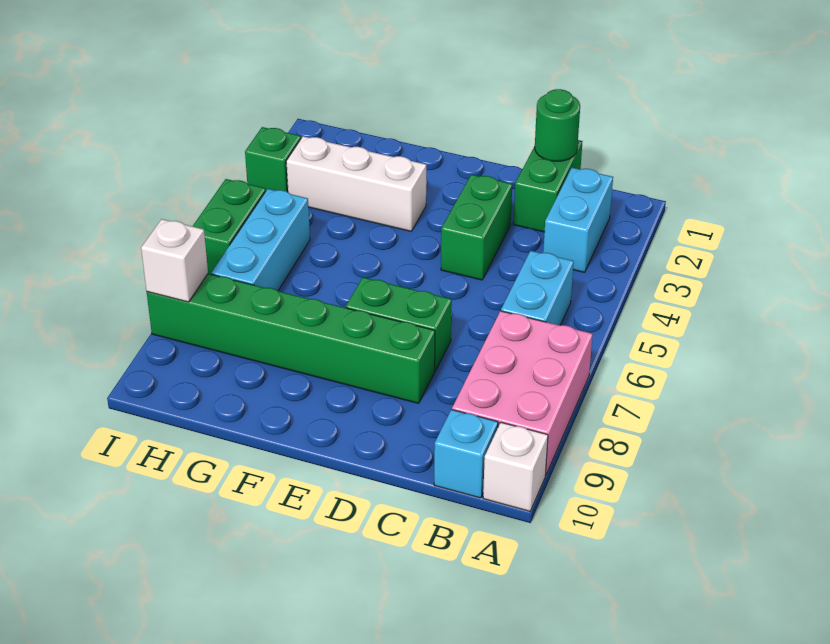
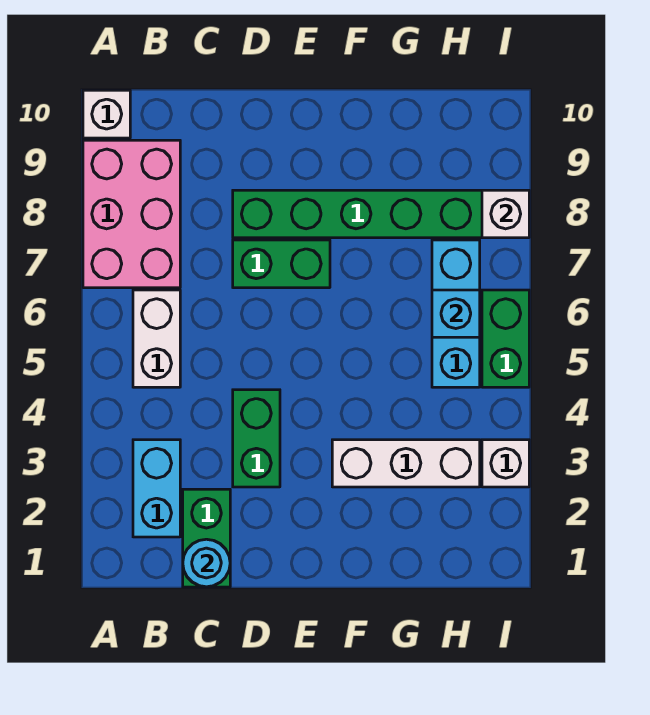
cyan 1x2 brick [501,251,574,325] -> white 1x2 brick [133,290,180,387]
cyan 1x1 brick [434,410,498,498] -> cyan 1x1 brick moved to [432,290,480,337]
green 1x1 round brick [535,89,580,161] -> cyan 1x1 round brick [183,539,230,587]
green 1x1 brick [245,127,301,192] -> white 1x1 brick [482,440,529,487]

